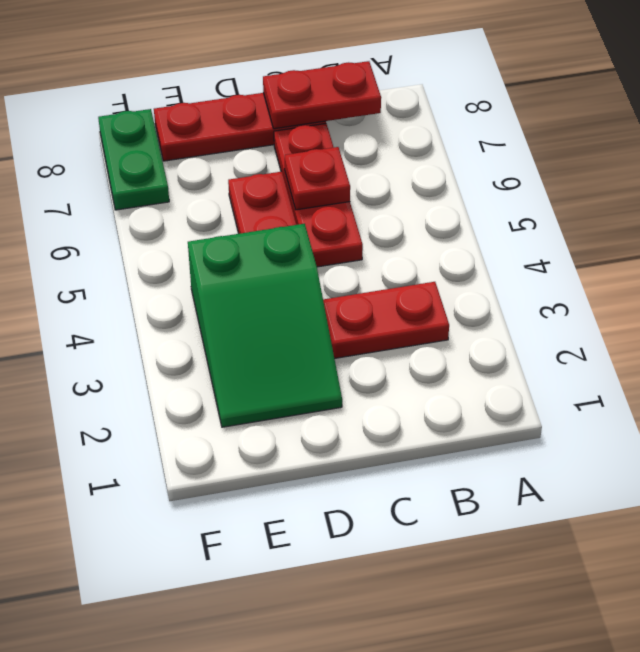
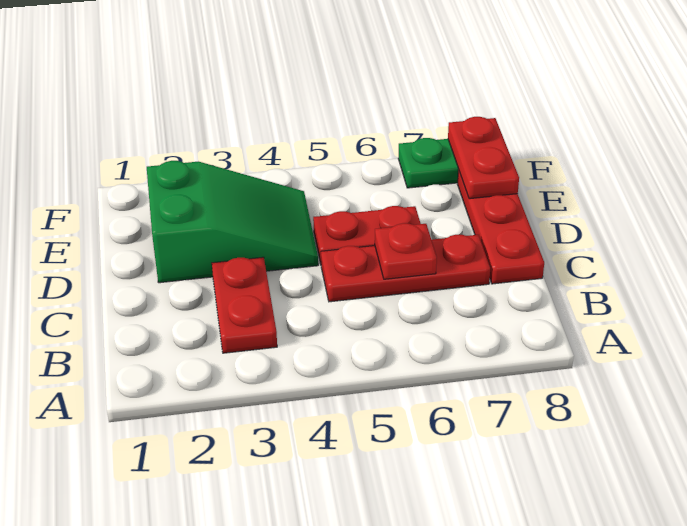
red 1x2 plate [263,61,381,129] -> red 1x2 plate moved to [448,117,519,199]
green 2x3 slope [188,224,342,427] -> green 2x3 slope turned to [147,161,318,283]

